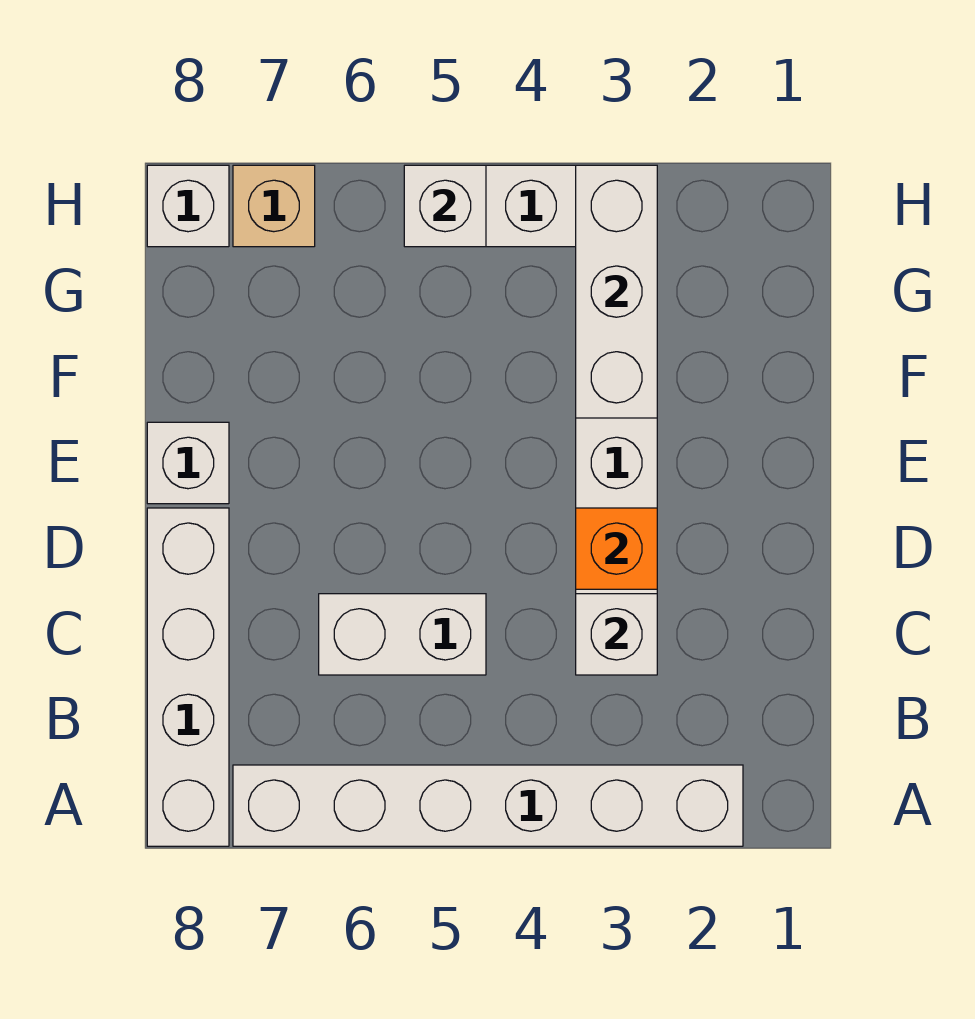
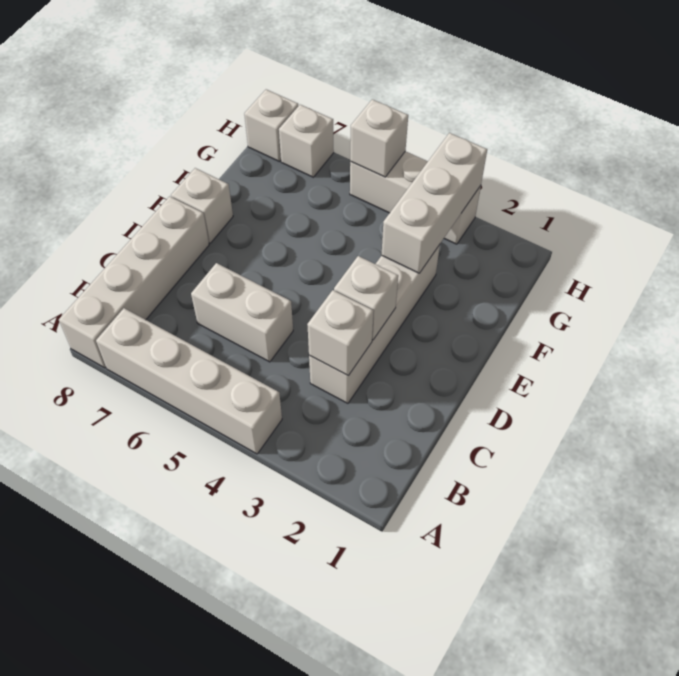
white 1x6 brick [233,765,743,846] -> white 1x4 brick [96,308,282,454]
orange 1x1 brick [576,508,657,589] -> white 1x1 brick [334,256,398,340]
tan 1x1 brick [233,165,315,247] -> white 1x1 brick [279,105,334,177]

